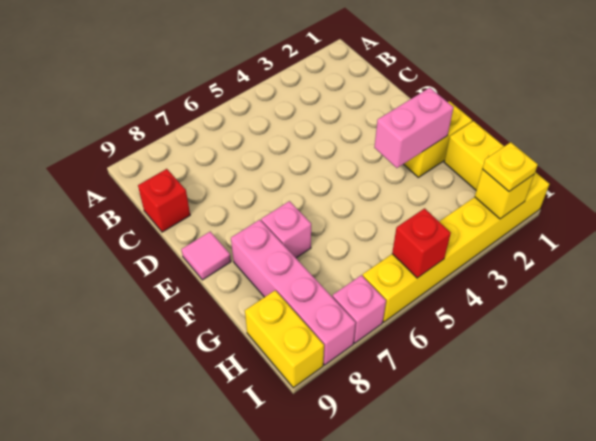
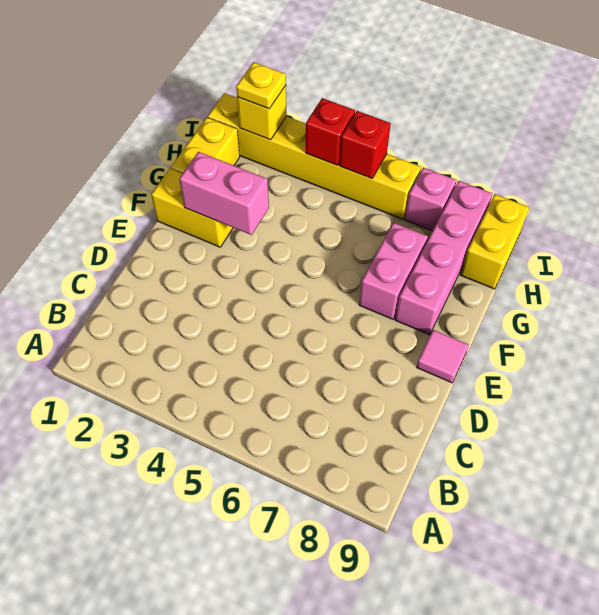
red 1x1 brick [138,169,190,232] -> red 1x1 brick moved to [306,98,355,165]
pink 1x1 brick [261,201,311,258] -> pink 1x2 brick [359,223,428,319]

